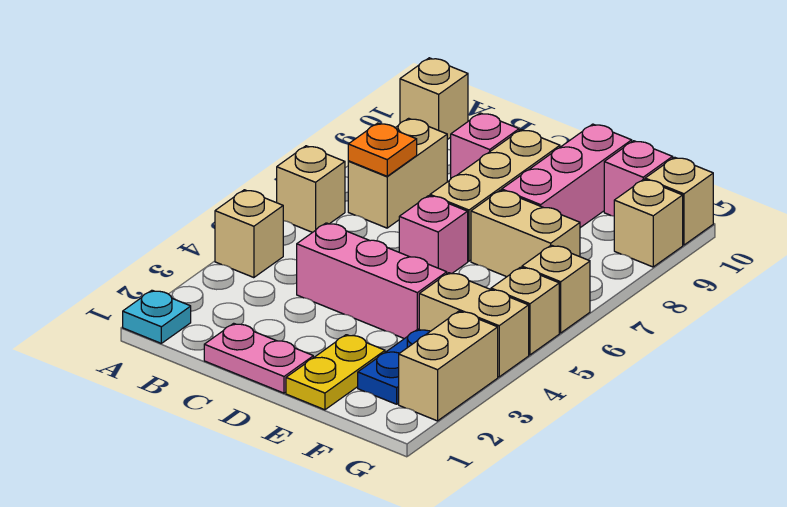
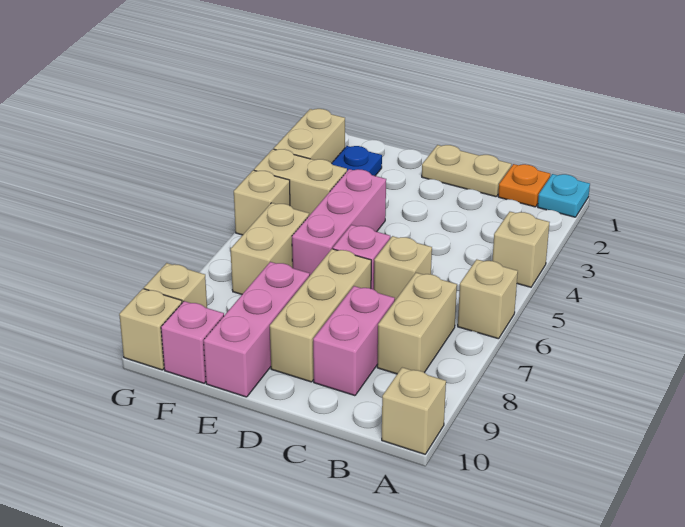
orange 1x1 plate [348,123,417,176] -> orange 1x1 plate moved to [498,164,550,207]
pink 1x2 plate [204,323,313,393] -> tan 1x2 plate [422,145,511,197]
pink 1x3 brick [297,223,447,339] -> pink 1x3 brick turned to [292,169,386,275]
pink 1x1 brick [451,113,519,178] -> pink 1x2 brick [313,286,395,396]
yellow 1x2 plate [286,335,385,410] -> none
tan 1x2 brick [471,190,580,277] -> tan 1x2 brick turned to [231,203,309,294]
tan 1x1 brick [522,245,590,333] -> tan 1x1 brick moved to [374,236,432,300]

